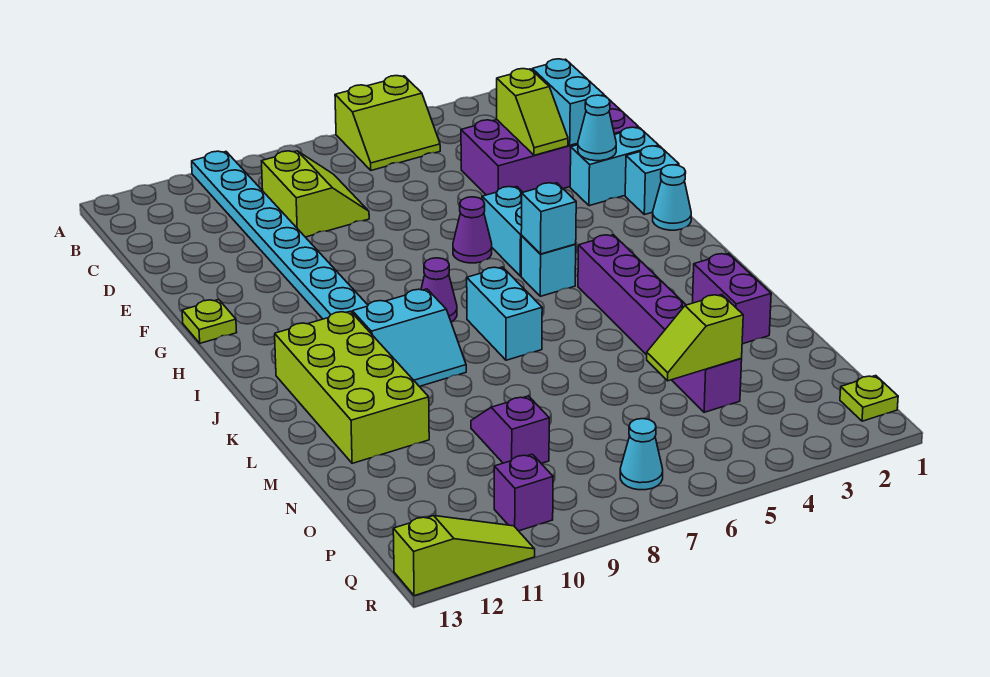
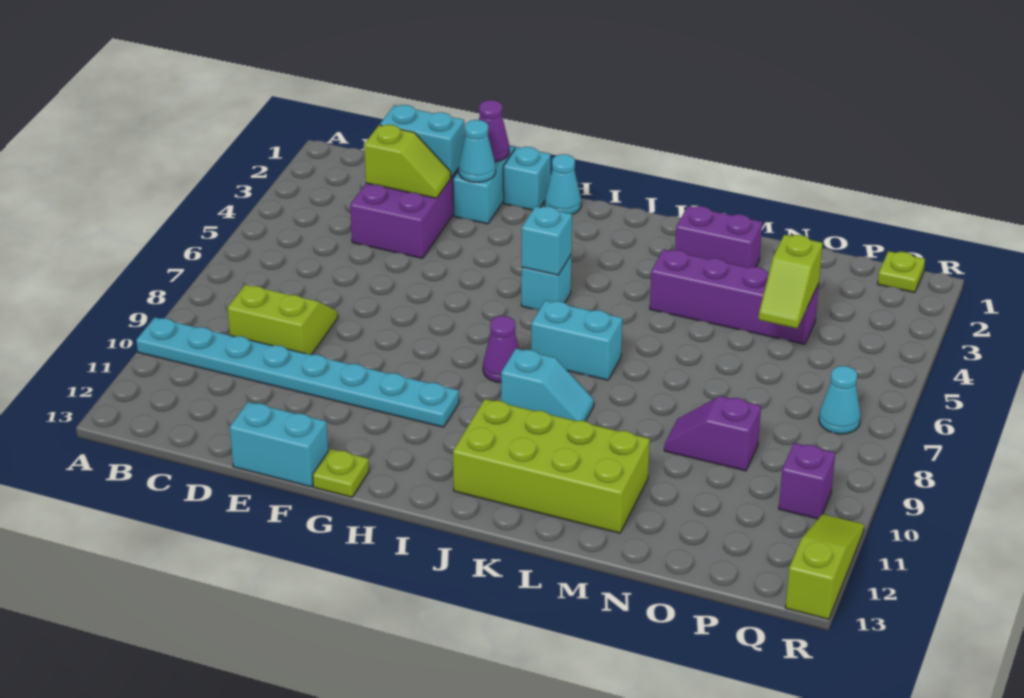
lime 2x2 slope [335,76,440,170] -> none
cyan 1x2 brick [482,187,523,276] -> cyan 1x2 brick moved to [230,402,328,487]
purple 1x1 cone [453,197,492,263] -> purple 1x1 cone moved to [479,100,509,162]
purple 1x6 brick [578,235,742,412] -> purple 1x4 brick [650,249,819,344]
cyan 2x2 slope [352,289,466,386] -> cyan 1x2 slope [501,349,594,421]

